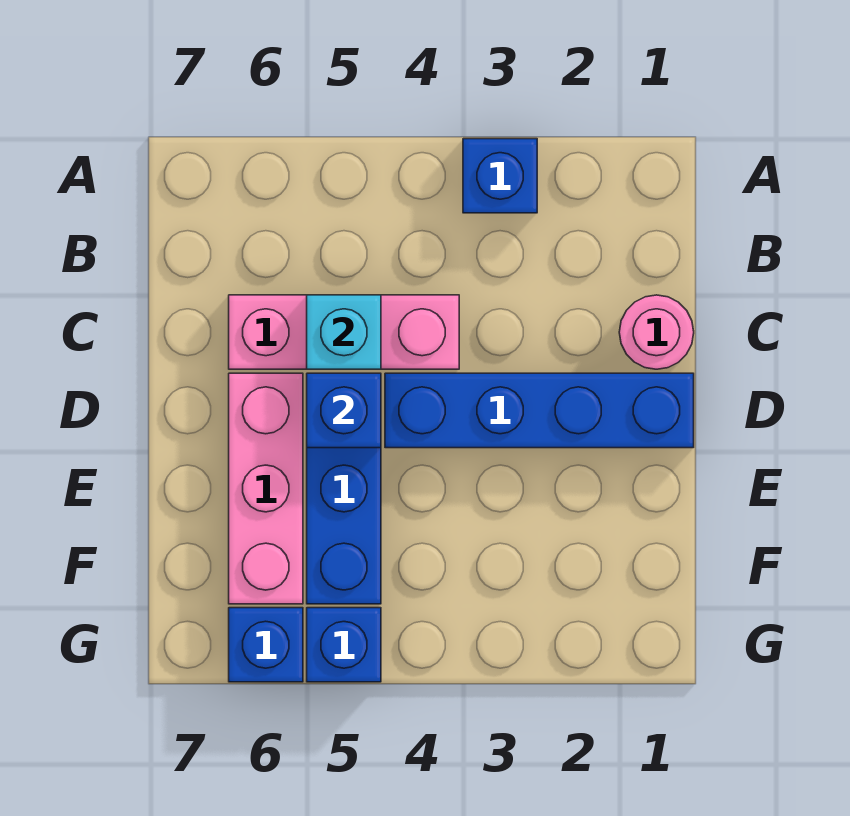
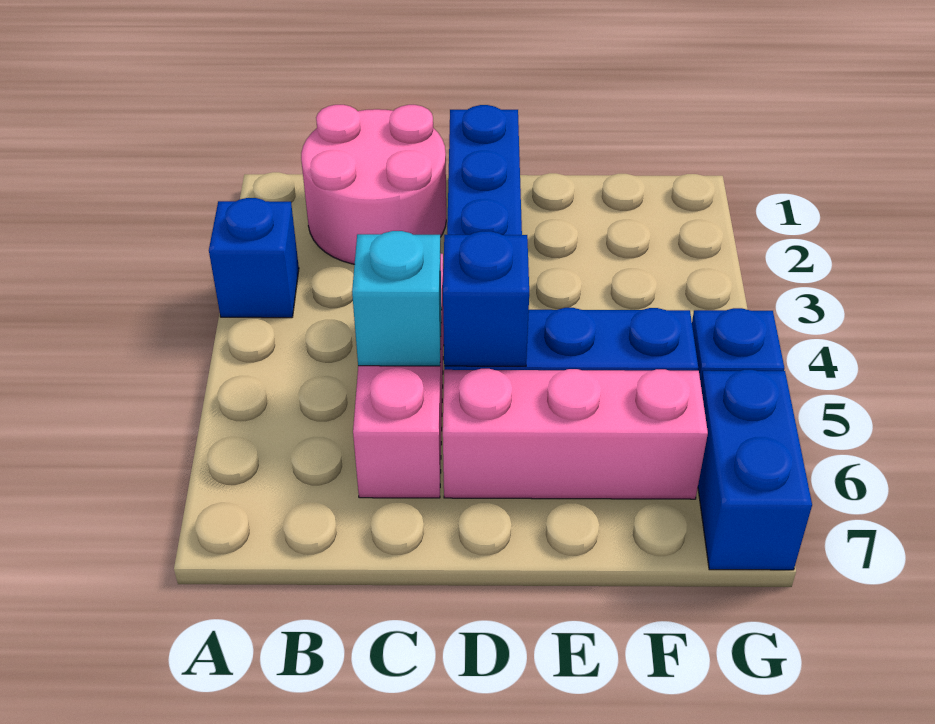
pink 1x1 round brick [619,295,694,369] -> pink 2x2 round brick [301,105,446,264]
blue 1x1 brick [229,608,303,682] -> blue 1x2 brick [698,370,812,570]

